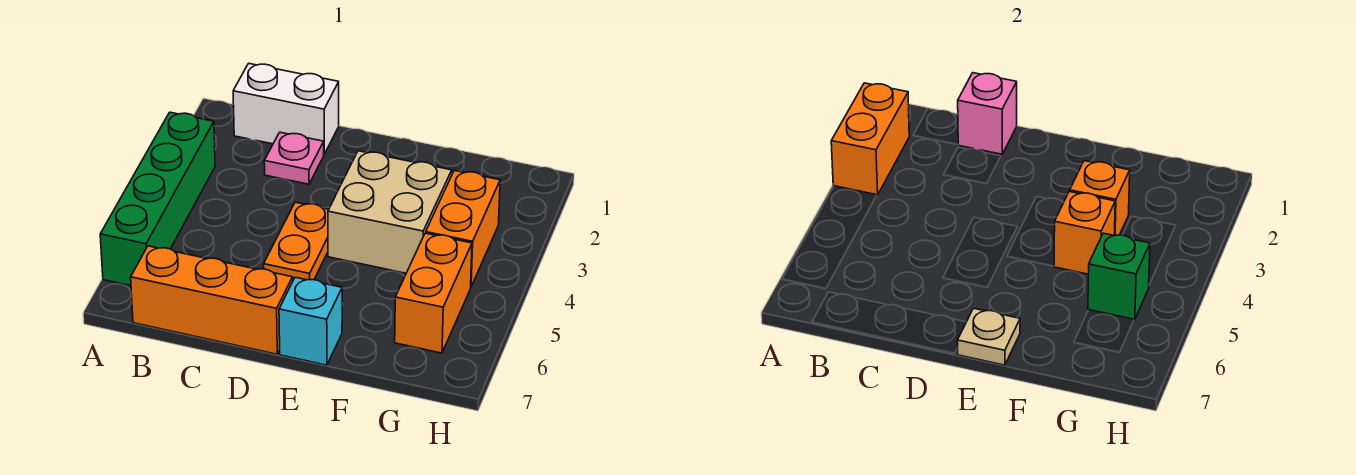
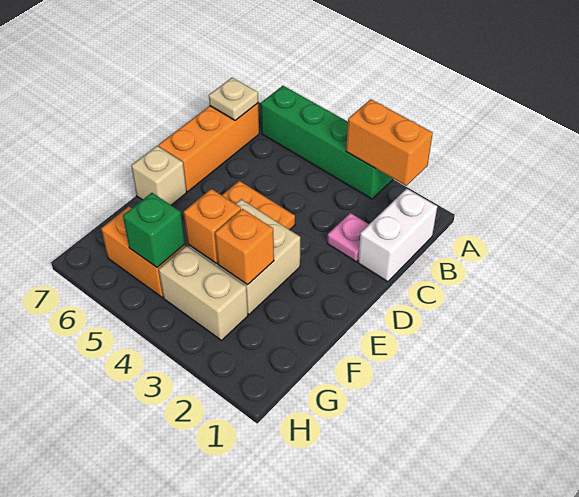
pink 1x1 brick [958,73,1017,154] -> none
cyan 1x1 brick [279,277,342,365] -> tan 1x1 brick [131,146,187,205]
tan 1x1 plate [957,308,1020,365] -> tan 1x1 plate moved to [209,78,258,120]
orange 1x2 brick [426,170,500,286] -> tan 1x2 brick [159,246,248,340]

